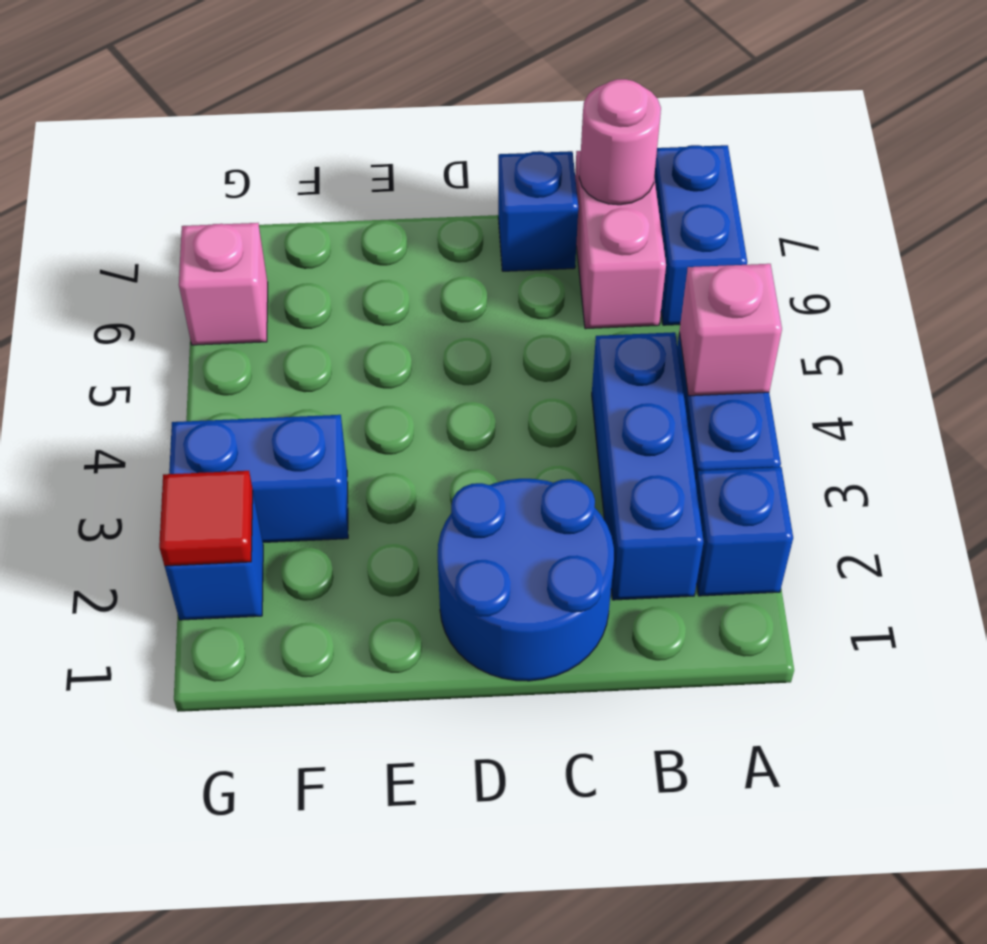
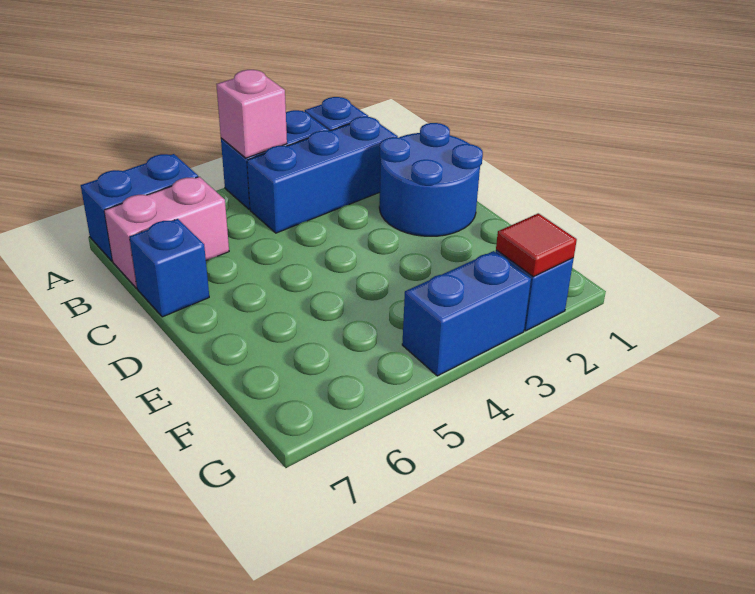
pink 1x1 round brick [579,79,661,205] -> none
blue 1x2 brick [169,415,348,542] -> blue 1x2 brick turned to [402,251,531,376]
pink 1x1 brick [179,223,268,345] -> none

